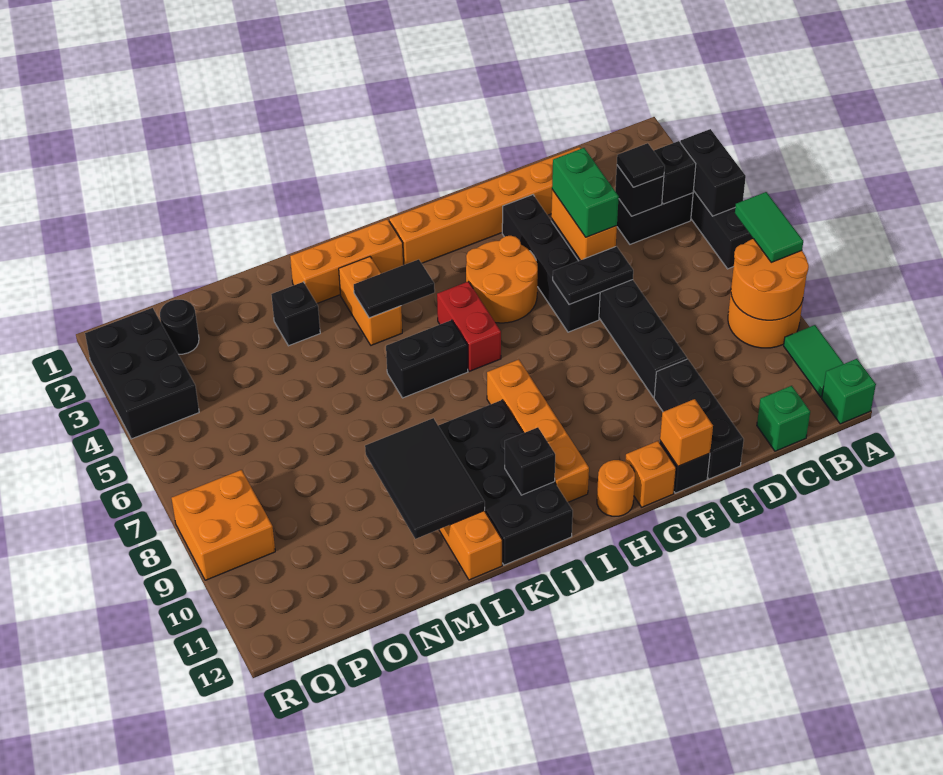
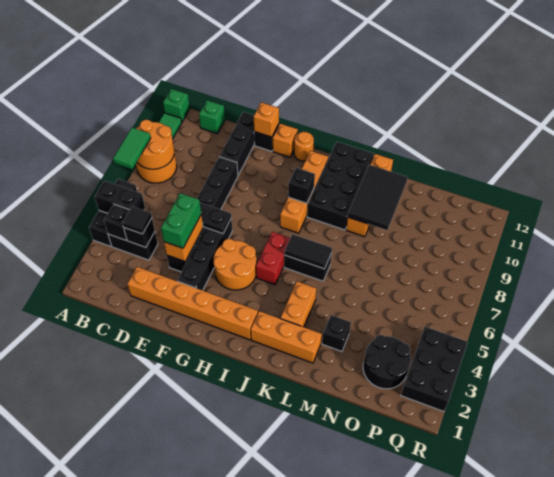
black 1x2 brick [680,129,746,216] -> black 1x2 brick turned to [95,181,145,213]
black 1x2 tile [354,259,435,318] -> black 1x2 tile moved to [284,234,332,269]
black 1x1 brick [505,427,555,495] -> black 1x1 brick moved to [288,168,315,203]
black 1x1 round brick [160,300,199,354] -> black 2x2 round brick [363,335,411,389]
orange 2x2 brick [172,470,275,580] -> none

